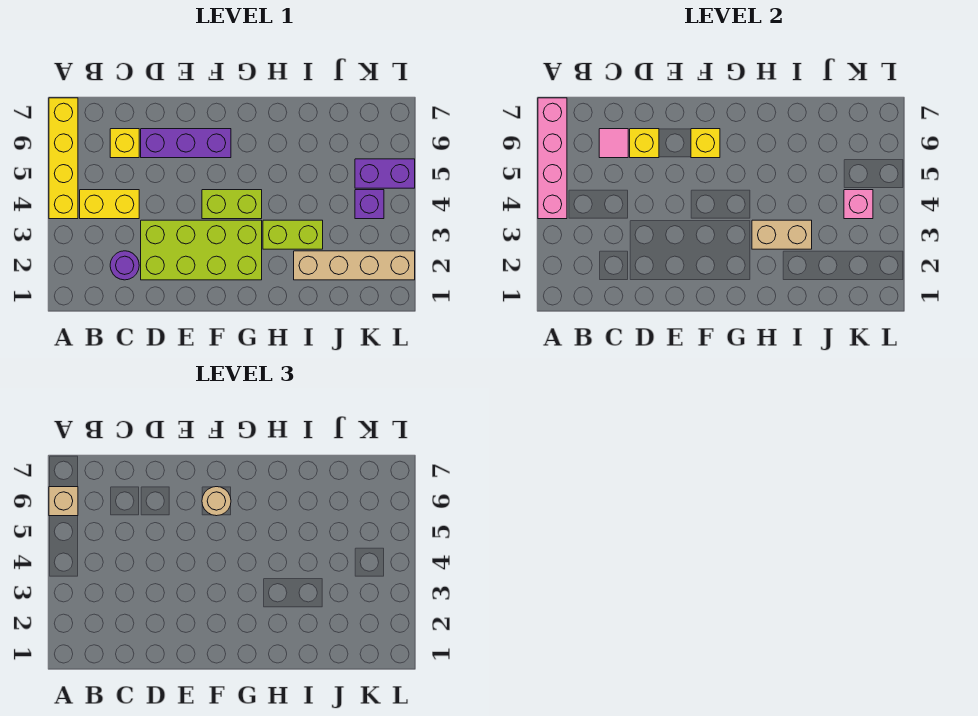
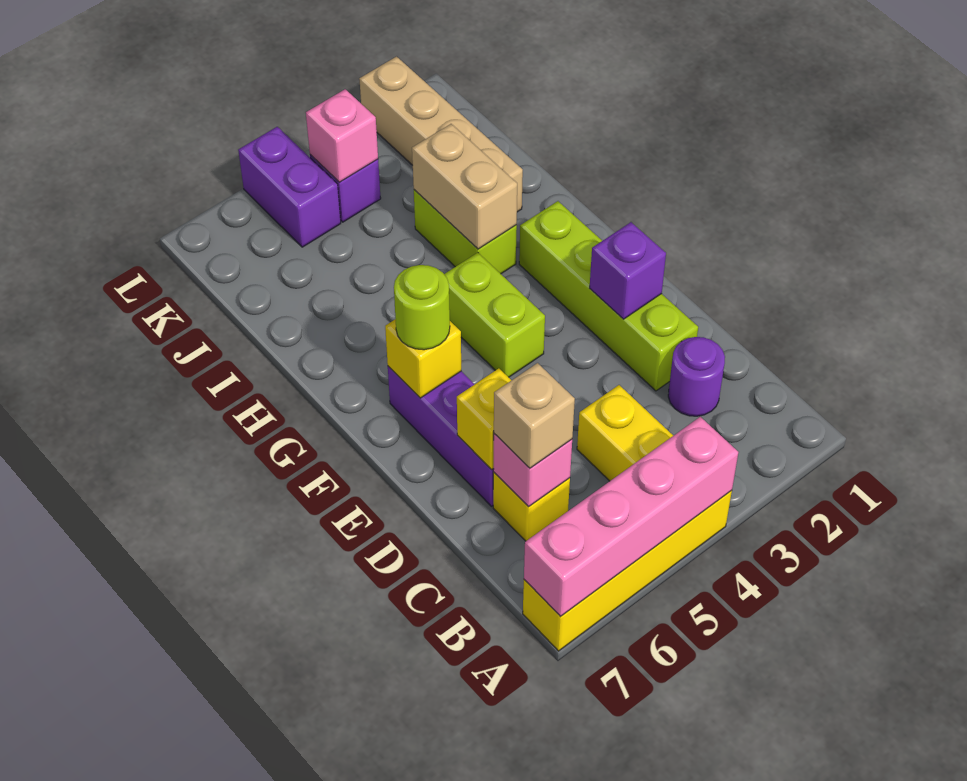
tan 1x1 brick [49,487,78,516] -> tan 1x1 brick moved to [494,363,575,468]
pink 1x1 tile [599,129,628,158] -> pink 1x1 brick [493,434,572,507]
lime 2x4 brick [141,220,262,280] -> lime 1x4 brick [519,201,698,391]
none -> purple 1x1 brick [590,222,666,319]
tan 1x1 round brick [202,487,231,516] -> lime 1x1 round brick [394,265,450,350]

